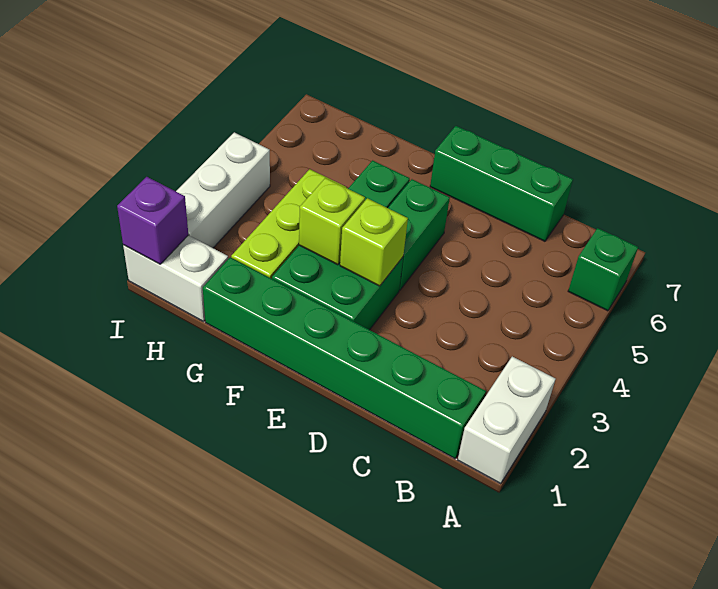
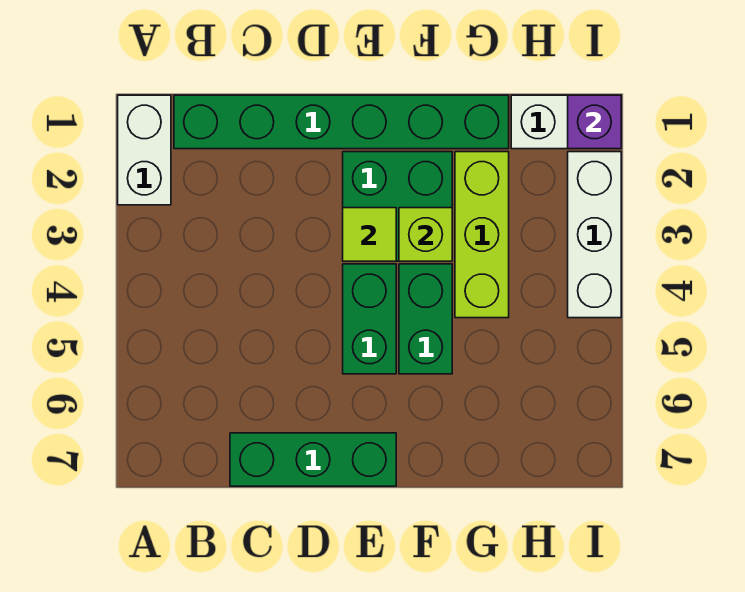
green 1x1 brick [568,228,638,311] -> none
lime 1x1 brick [340,198,408,286] -> lime 1x1 tile [343,208,396,261]

